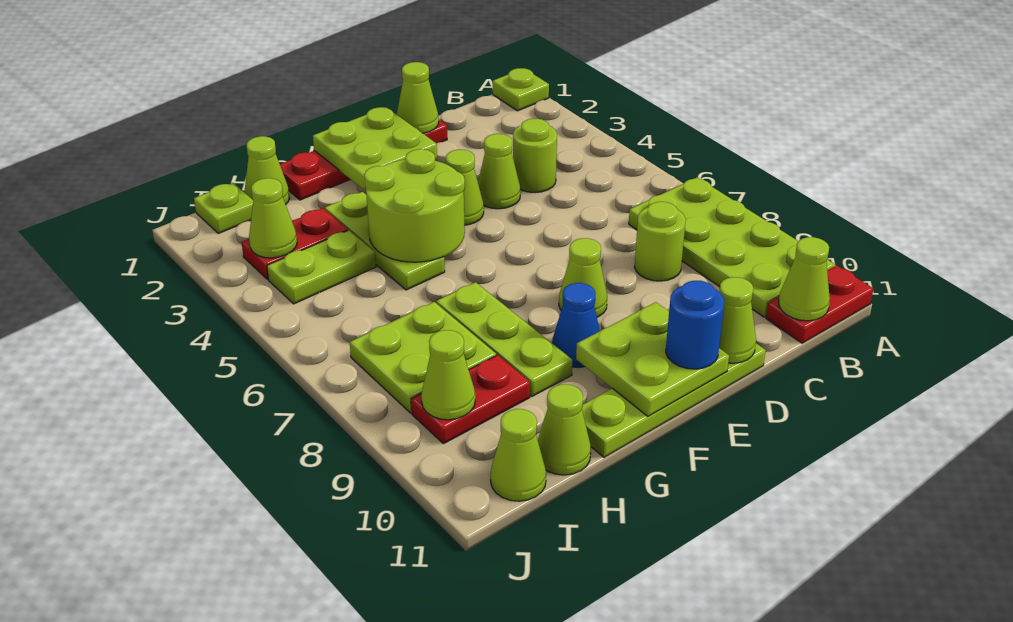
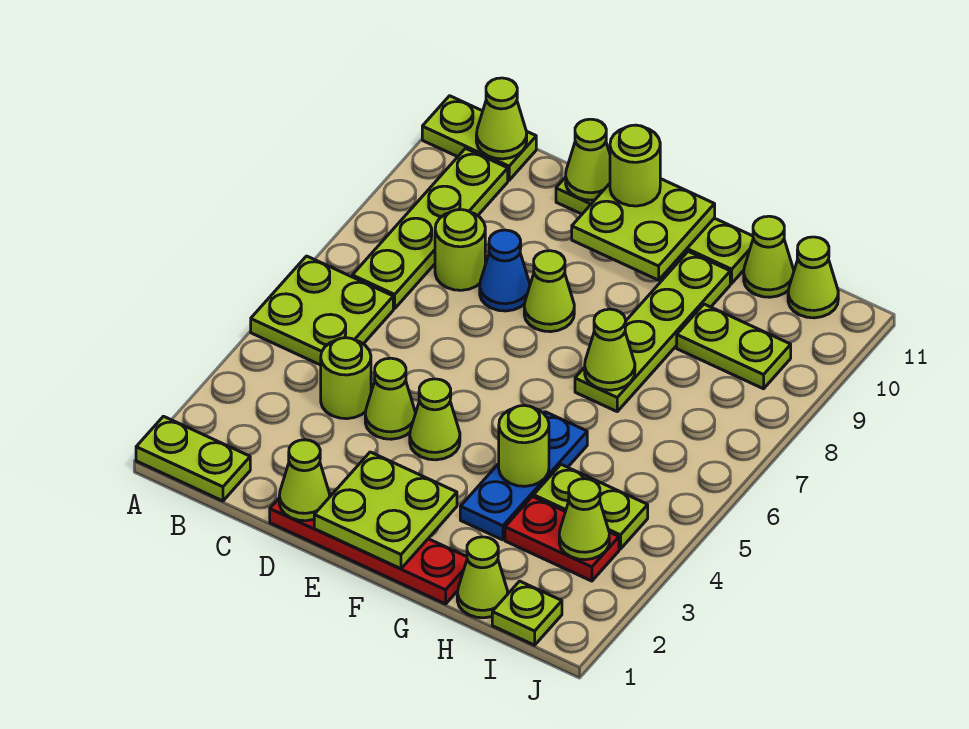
lime 1x1 plate [493,68,549,111] -> lime 1x2 plate [136,416,250,501]
lime 2x4 plate [629,178,835,317] -> lime 1x4 plate [352,148,508,309]
red 1x2 plate [766,265,873,343] -> lime 1x2 plate [422,96,536,180]
blue 1x1 round brick [666,281,724,369] -> lime 1x1 round brick [610,125,660,206]
lime 2x2 round brick [364,149,465,262] -> lime 1x1 round brick [499,405,549,486]
blue 1x1 cone [552,283,600,368] -> blue 1x1 cone moved to [480,230,530,311]
lime 1x3 plate [325,192,445,290] -> blue 1x3 plate [460,412,587,540]
lime 1x3 plate [436,282,572,396] -> lime 1x4 plate [575,252,730,411]
lime 2x2 plate [350,302,496,413] -> lime 2x2 plate moved to [251,256,393,365]
red 1x2 plate [411,355,530,444] -> lime 1x2 plate [677,304,791,389]
lime 1x1 cone [421,330,475,420] -> lime 1x1 cone moved to [585,309,635,390]

